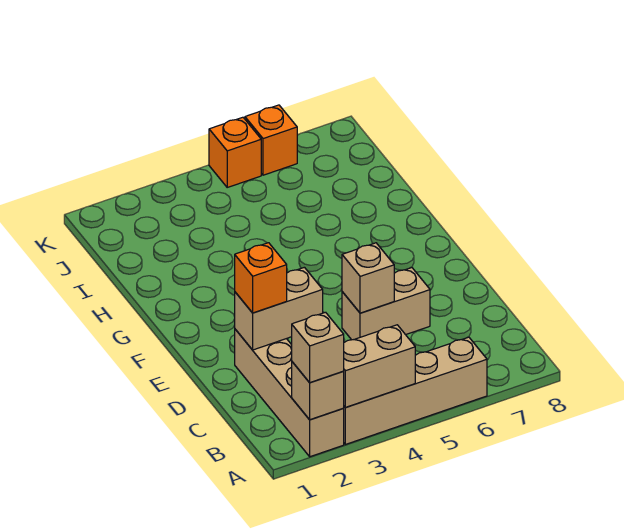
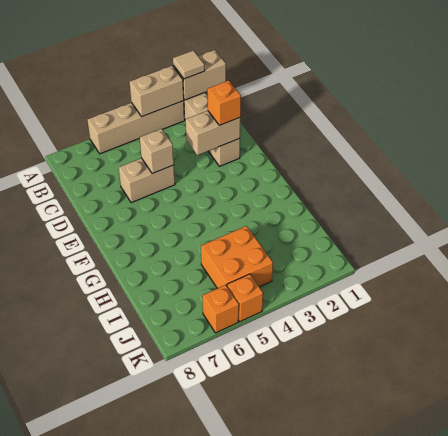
tan 1x1 brick [292,362,344,420] -> tan 1x2 brick [173,50,226,100]
tan 1x1 brick [292,312,344,383] -> tan 1x1 tile [173,50,205,79]
none -> orange 2x2 brick [201,226,273,288]

